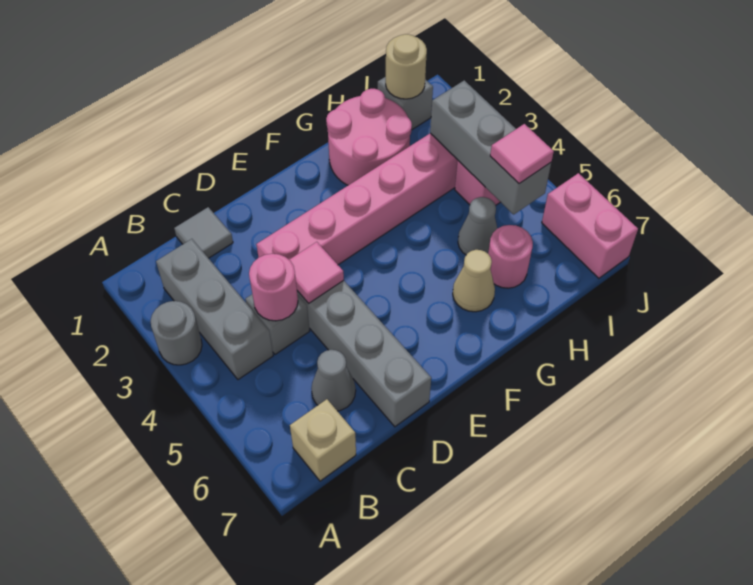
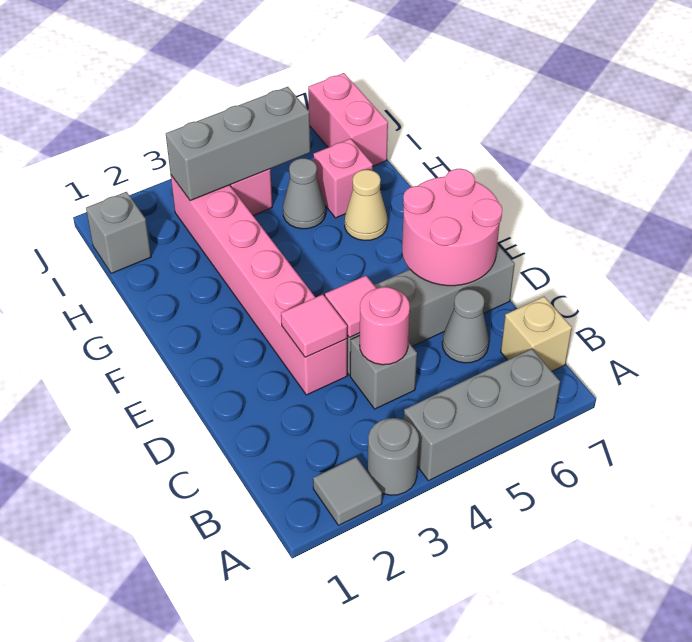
grey 1x3 brick [156,239,273,380] -> grey 1x3 brick moved to [404,349,560,481]
grey 1x1 tile [174,207,233,258] -> grey 1x1 tile moved to [313,457,382,525]
pink 2x2 round brick [326,89,412,185] -> pink 2x2 round brick moved to [402,169,502,286]
pink 1x1 round brick [488,225,533,288] -> pink 1x1 brick [313,139,373,218]
tan 1x1 round brick [386,34,427,99] -> none
pink 1x1 tile [490,124,554,184] -> pink 1x1 tile moved to [281,294,347,357]
pink 1x2 brick [542,173,638,278] -> pink 1x2 brick turned to [308,73,388,166]

